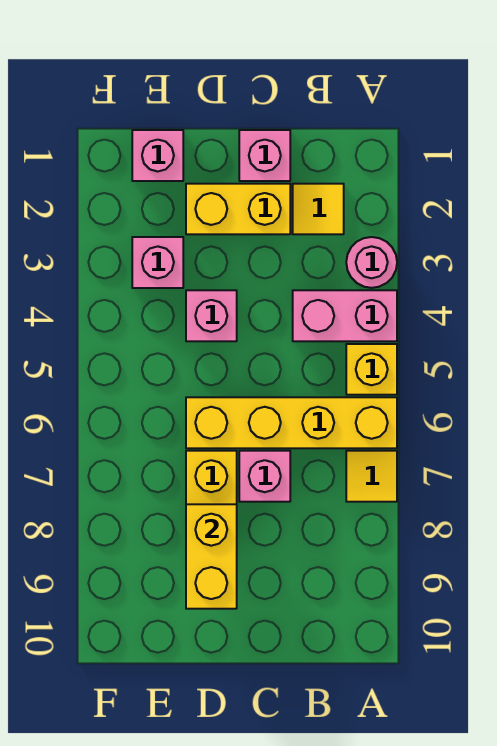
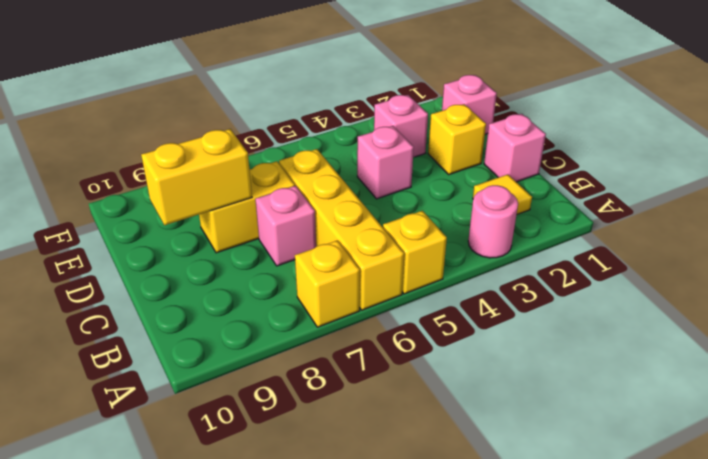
pink 1x2 brick [293,290,397,341] -> none
yellow 1x1 tile [346,451,397,502] -> yellow 1x1 brick [295,240,360,327]
yellow 1x2 brick [186,184,290,234] -> yellow 1x1 brick [428,104,486,174]

